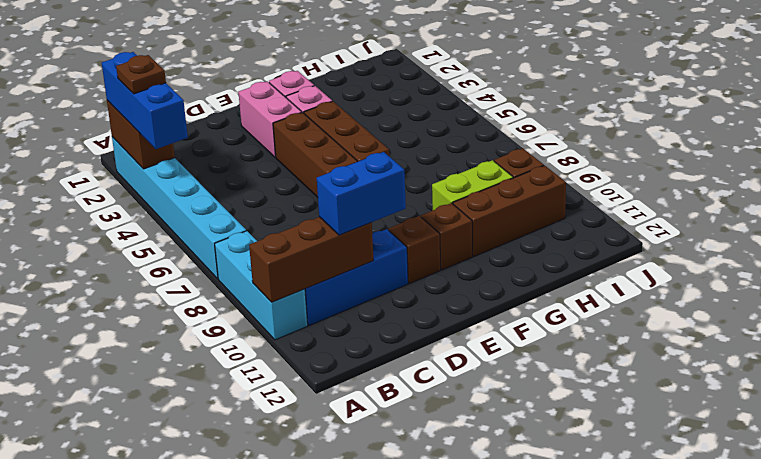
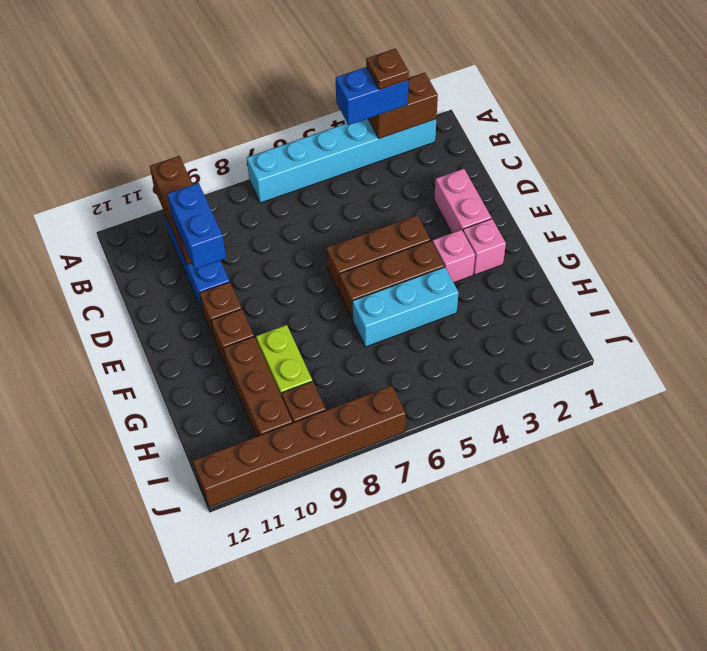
blue 1x3 brick [102,52,188,149] -> blue 1x2 brick [336,67,409,125]
cyan 1x3 brick [215,231,308,340] -> cyan 1x3 brick moved to [352,267,459,347]
pink 1x2 brick [238,81,302,157] -> pink 1x2 brick turned to [434,169,491,233]
none -> brown 1x6 brick [193,386,406,507]

